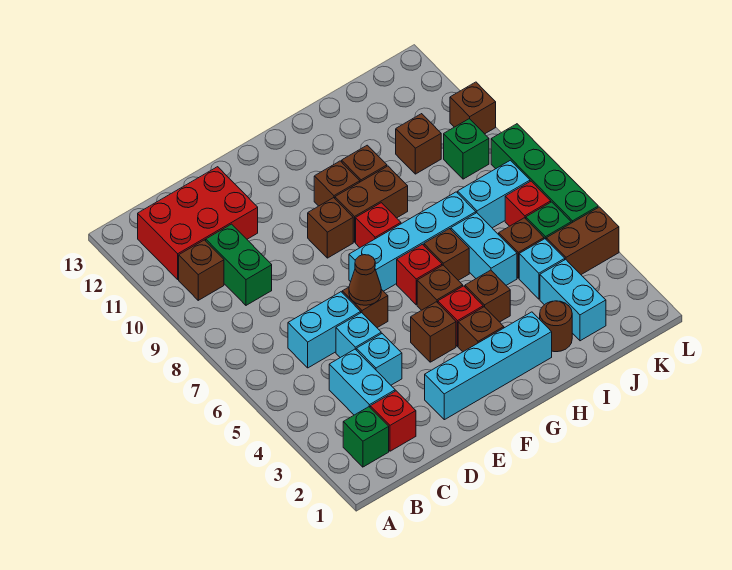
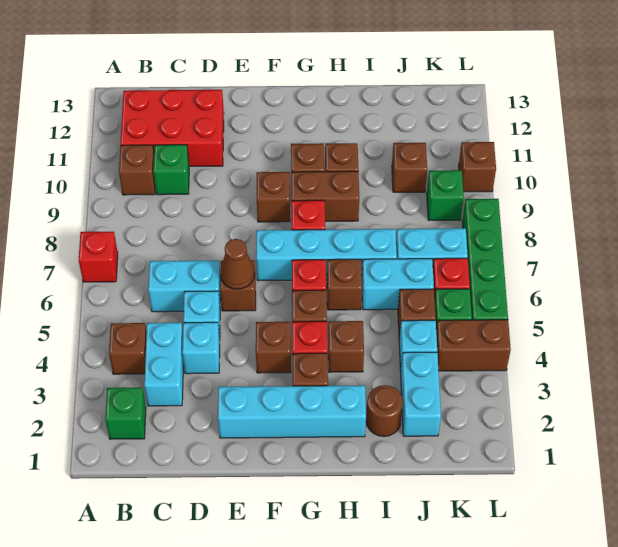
none -> brown 1x1 brick [109,323,147,374]
red 1x1 brick [370,391,416,451] -> red 1x1 brick moved to [79,232,118,282]
green 1x2 brick [206,224,272,305] -> green 1x1 brick [153,145,189,195]
cyan 1x2 brick [451,213,517,285] -> cyan 1x2 brick turned to [362,259,434,310]

